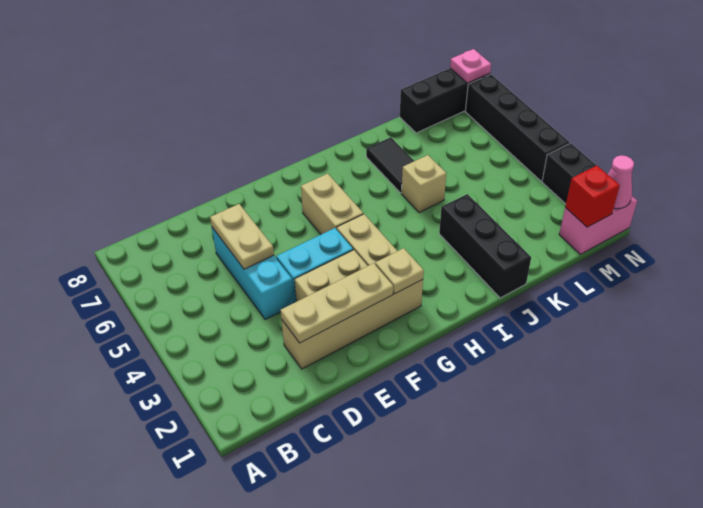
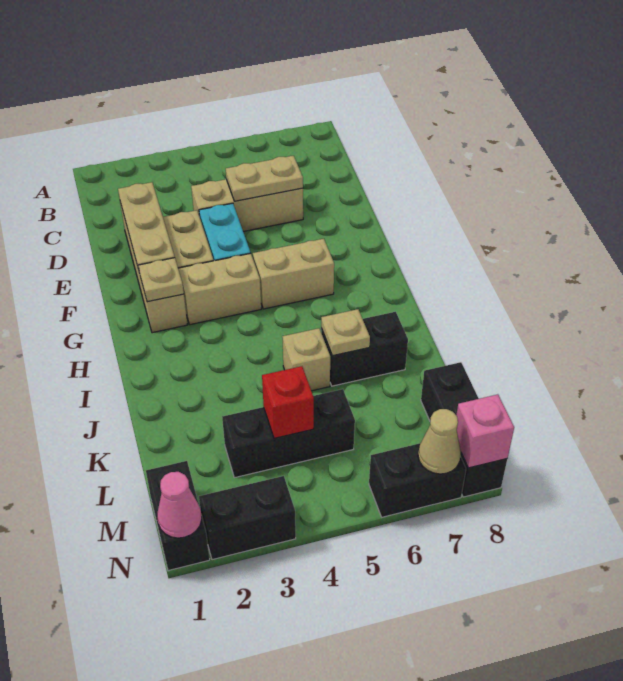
cyan 1x3 brick [212,227,294,320] -> tan 1x3 brick [191,179,303,232]
black 1x3 brick [439,194,531,298] -> black 1x3 brick moved to [222,389,355,478]
black 1x2 tile [366,137,414,193] -> black 1x2 brick [321,312,408,386]
none -> tan 1x1 plate [321,309,370,356]
pink 1x2 brick [559,196,637,254] -> black 1x2 brick [146,461,210,571]
red 1x1 brick [565,165,620,227] -> red 1x1 brick moved to [262,366,314,438]
black 1x4 brick [465,74,570,181] -> black 1x2 brick [369,443,466,517]
none -> tan 1x1 cone [418,409,461,474]
pink 1x1 plate [450,49,491,83] -> pink 1x1 brick [456,394,514,468]

